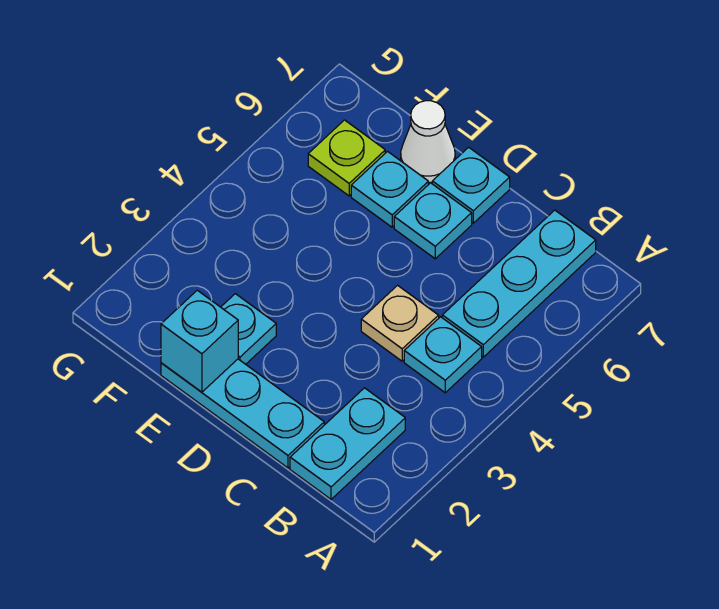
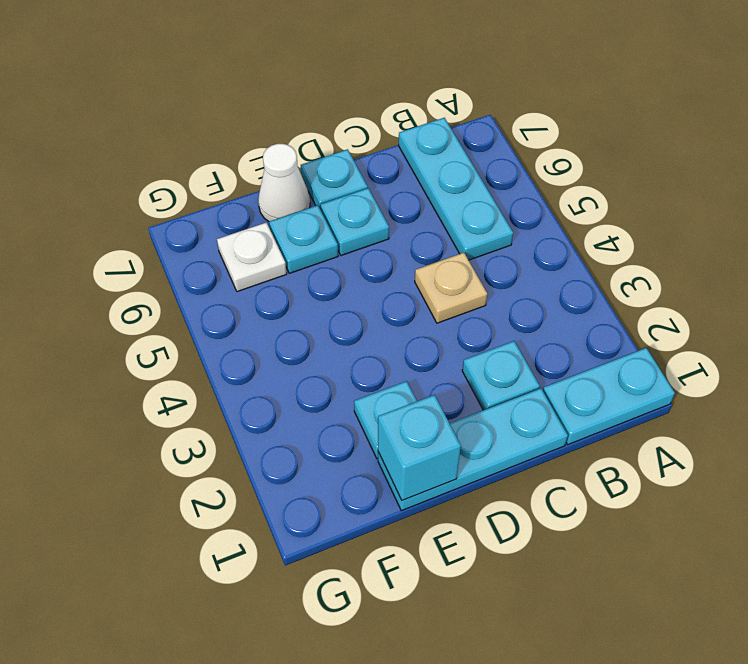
cyan 1x2 plate [290,388,405,499] -> cyan 1x2 plate turned to [543,348,675,445]
cyan 1x1 plate [404,317,482,393] -> cyan 1x1 plate moved to [462,341,540,410]
lime 1x1 plate [308,120,385,196] -> white 1x1 plate [217,222,287,292]

